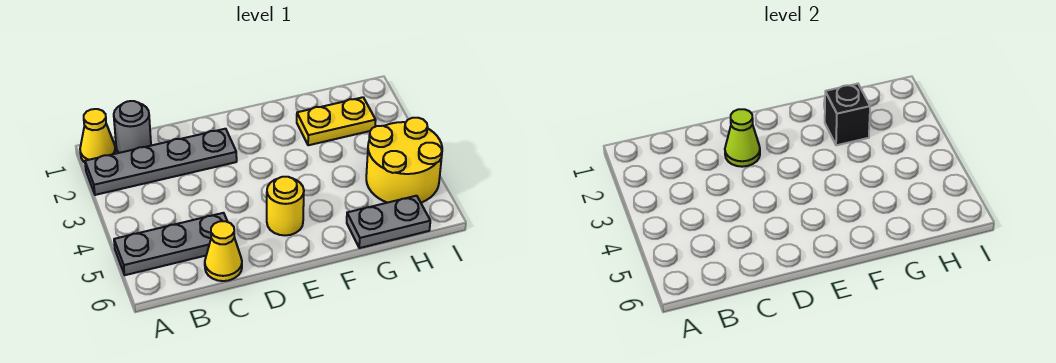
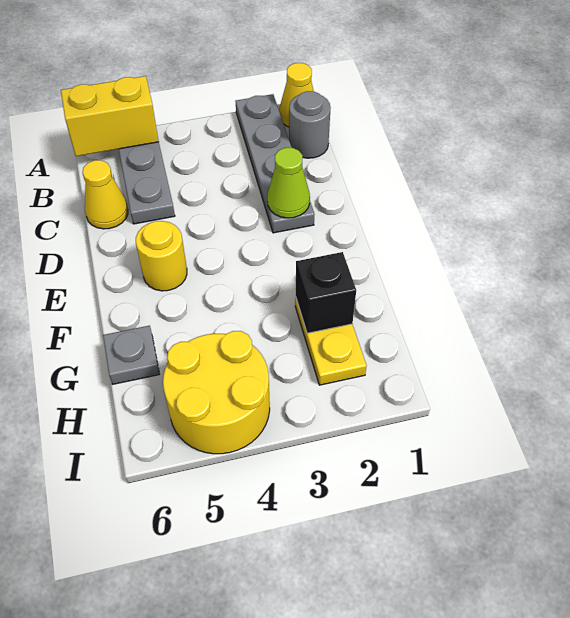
none -> yellow 1x2 brick [61,76,159,156]
grey 1x2 plate [347,196,430,248] -> grey 1x1 plate [103,326,159,384]

